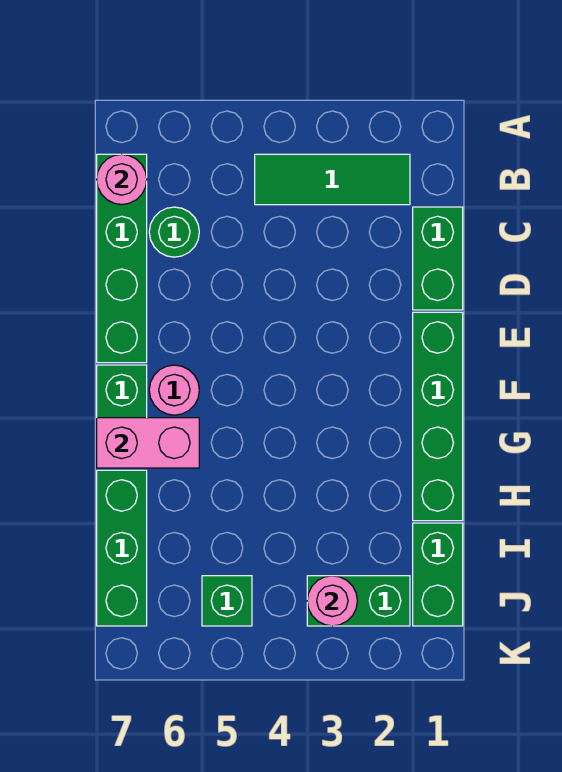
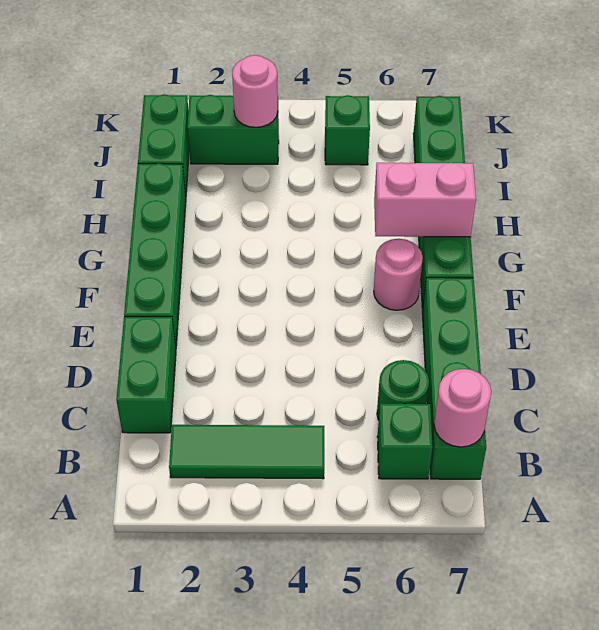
none -> green 1x1 brick [377,404,433,479]

